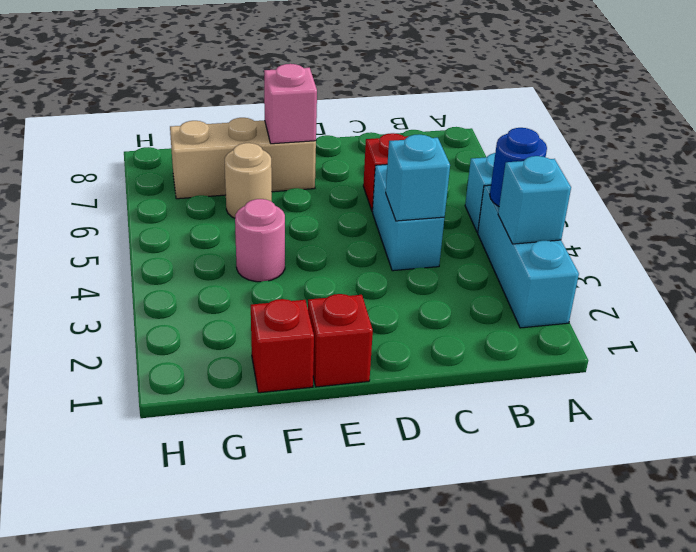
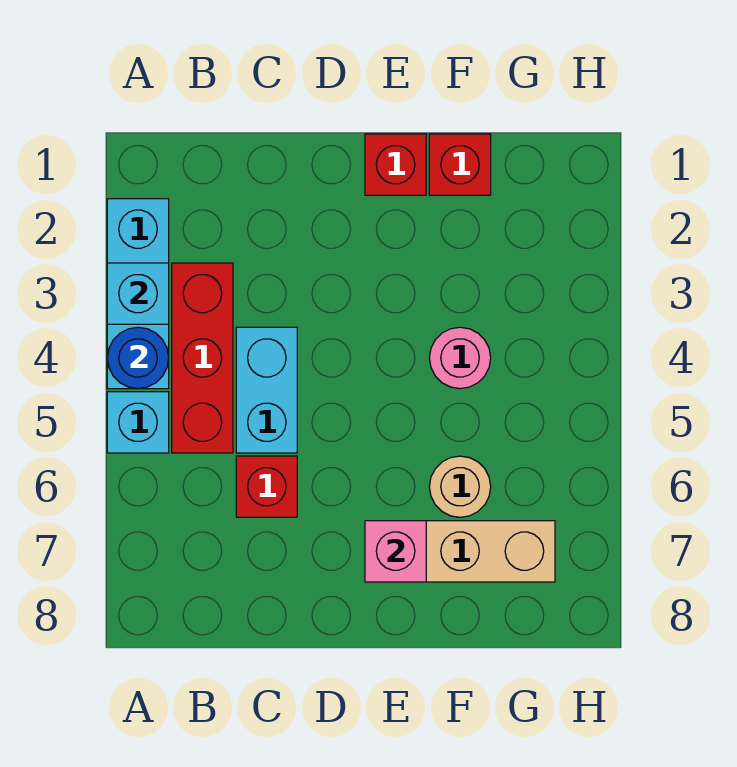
none -> red 1x3 brick [172,263,233,453]
cyan 1x1 brick [386,134,450,221] -> none

